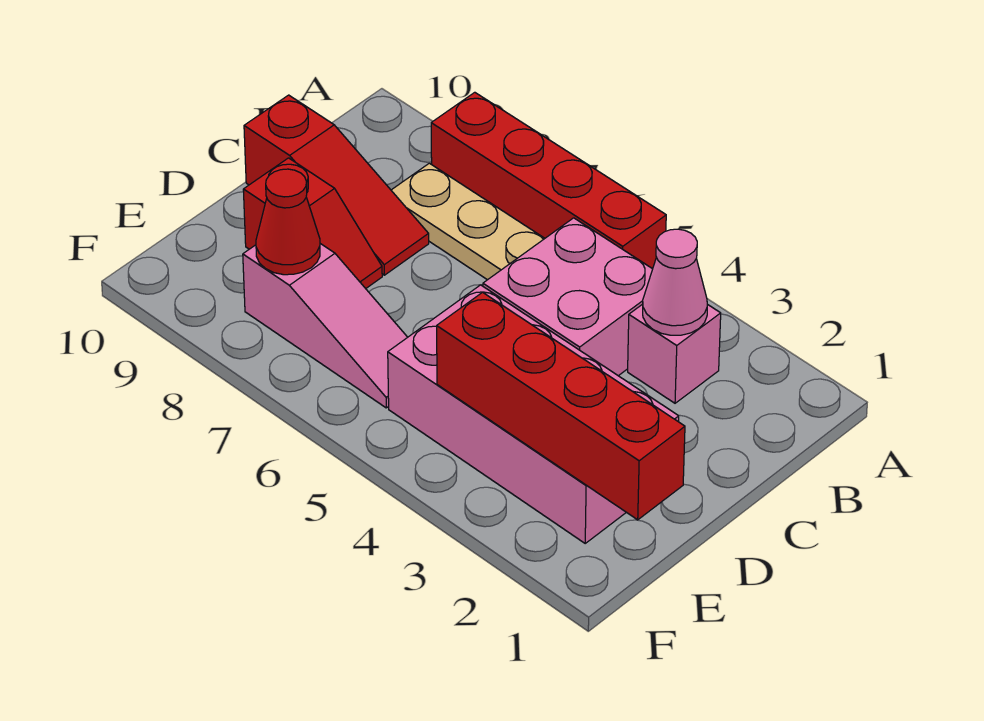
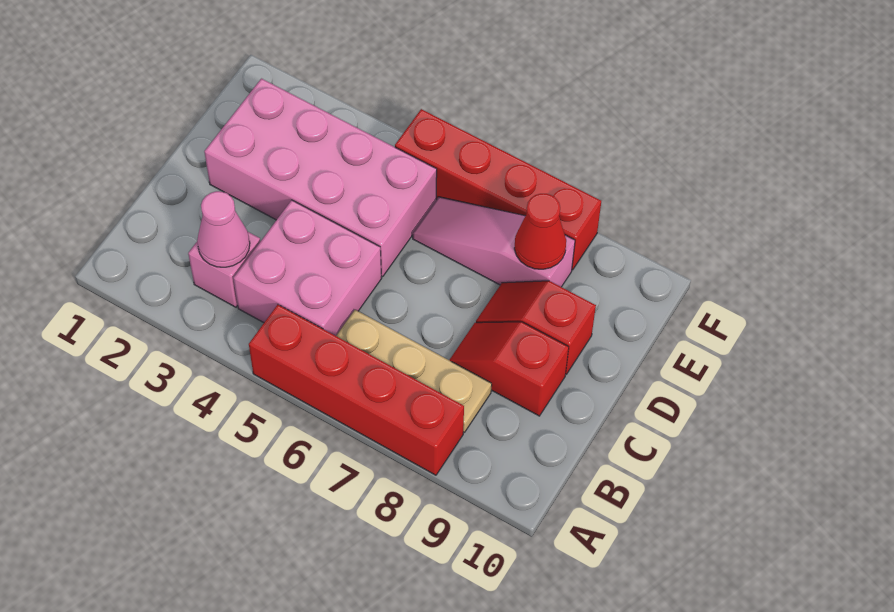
red 1x3 slope [244,95,429,275] -> red 1x2 slope [449,322,569,416]
red 1x4 brick [437,292,685,520] -> red 1x4 brick moved to [395,109,601,270]

